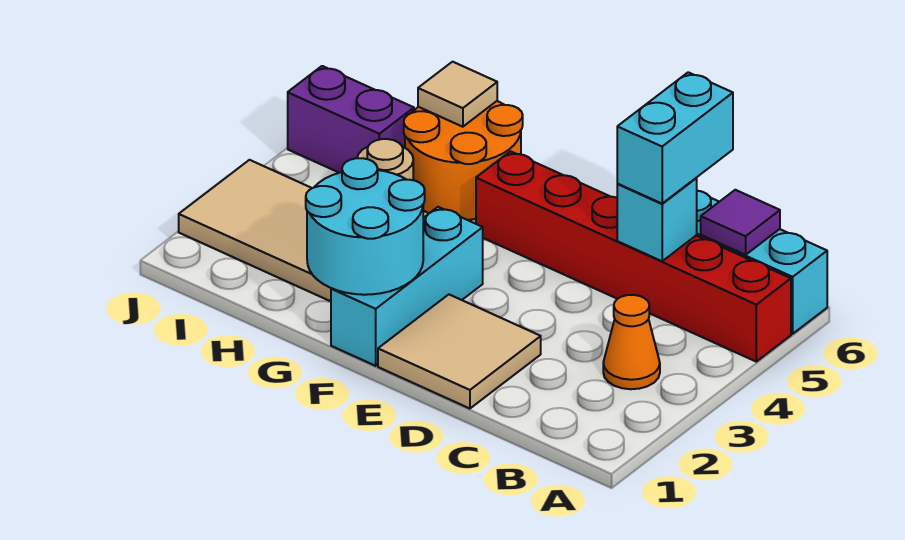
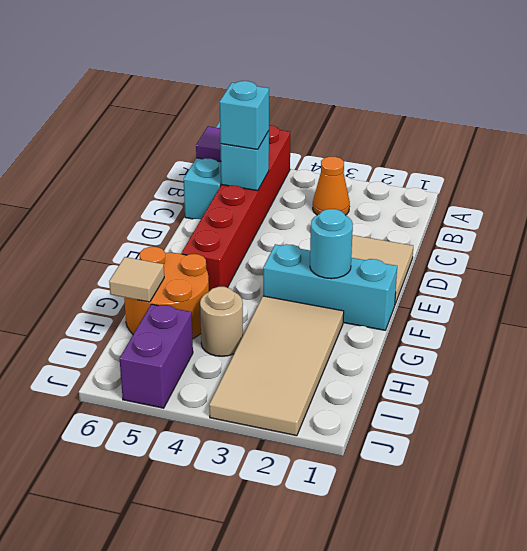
cyan 1x2 brick [617,72,733,203] -> cyan 1x1 brick [220,81,269,149]
cyan 2x2 round brick [306,158,425,295] -> cyan 1x1 round brick [310,209,353,279]

